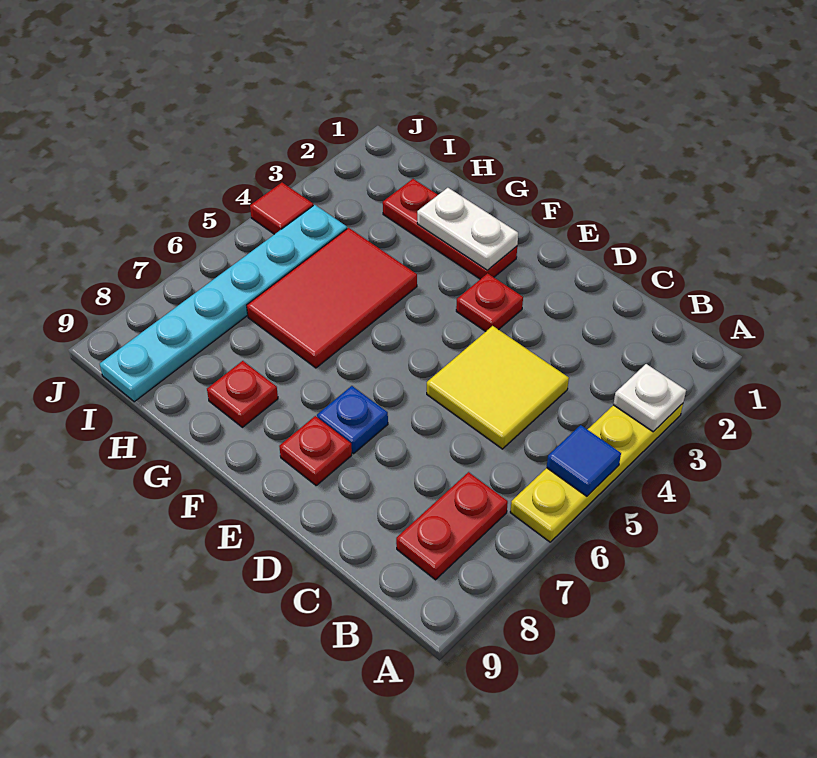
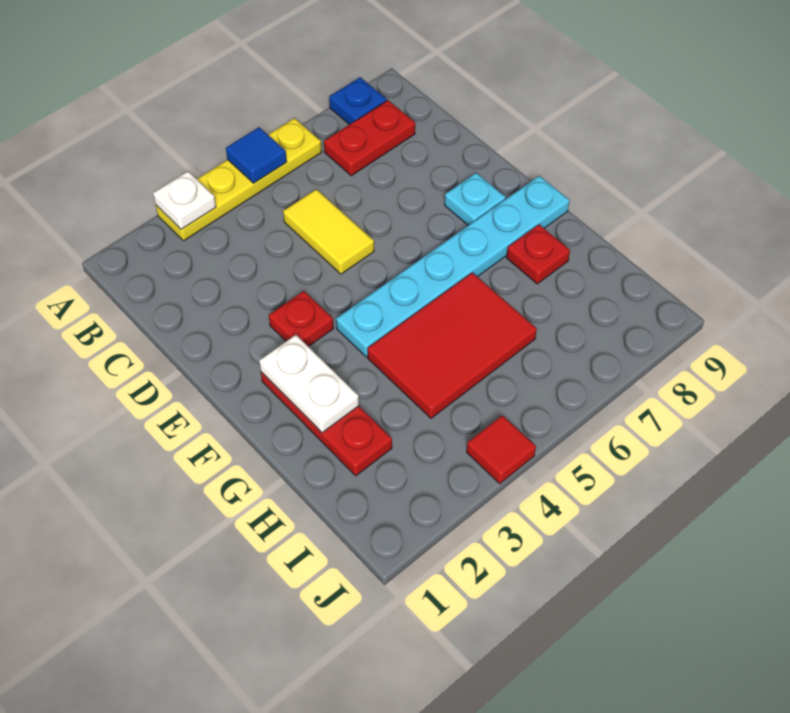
yellow 2x2 tile [427,326,569,449] -> yellow 1x2 tile [283,189,374,274]
blue 1x1 plate [317,386,388,454] -> blue 1x1 plate moved to [329,77,387,125]
red 1x1 plate [279,416,352,485] -> cyan 1x1 plate [445,173,506,225]
cyan 1x6 plate [100,205,347,402] -> cyan 1x6 plate moved to [336,176,570,357]

